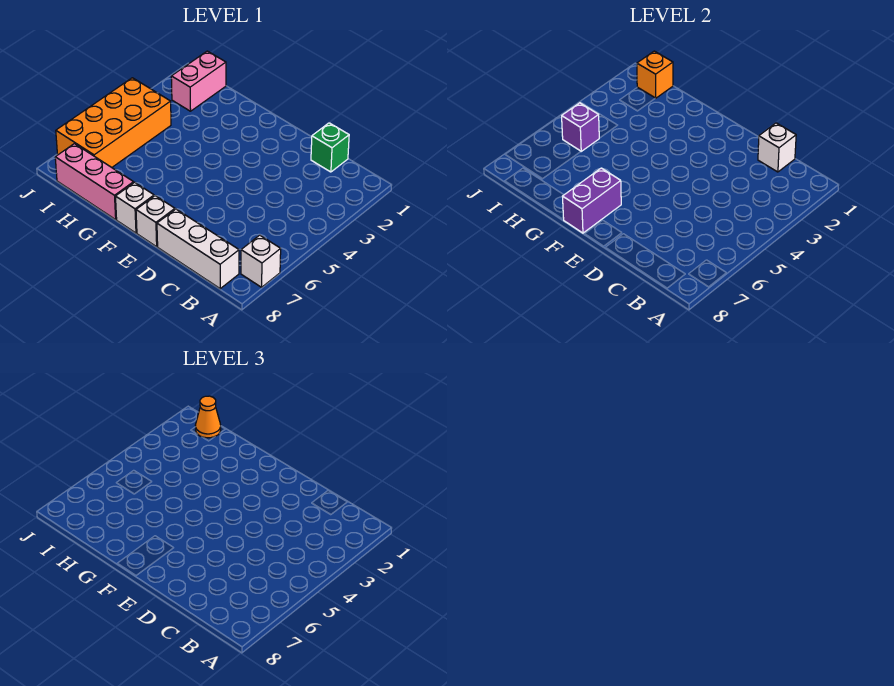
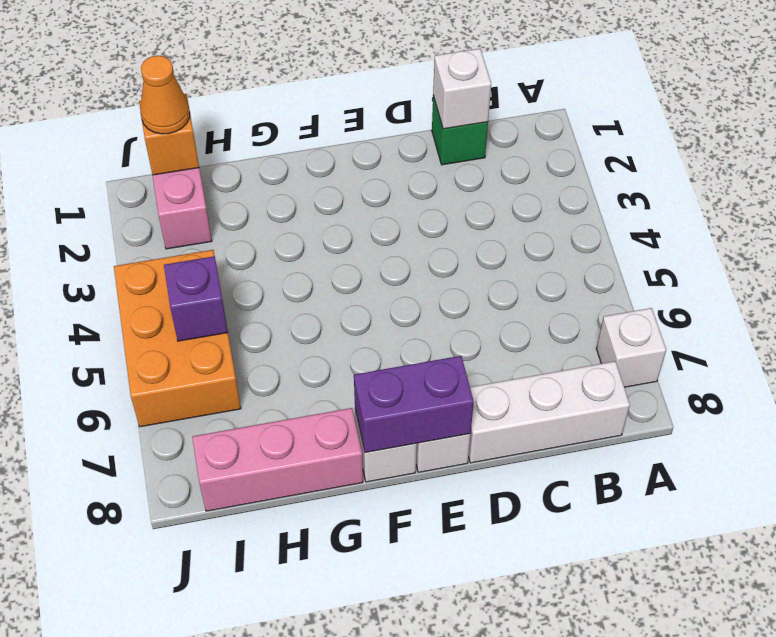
purple 1x2 brick [562,168,621,233] -> purple 1x2 brick turned to [354,356,474,453]
orange 2x4 brick [56,78,171,167] -> orange 2x3 brick [114,250,241,427]

